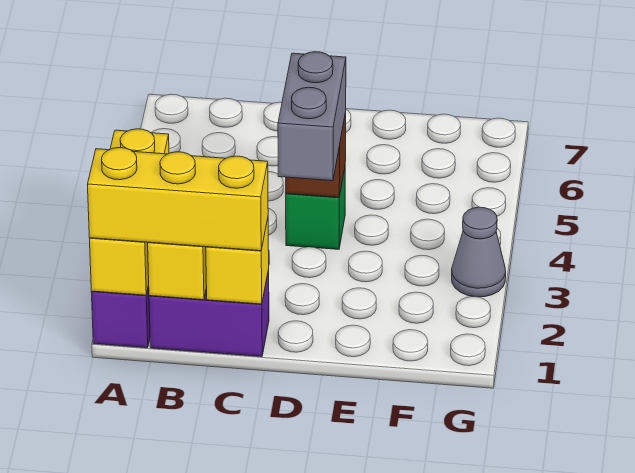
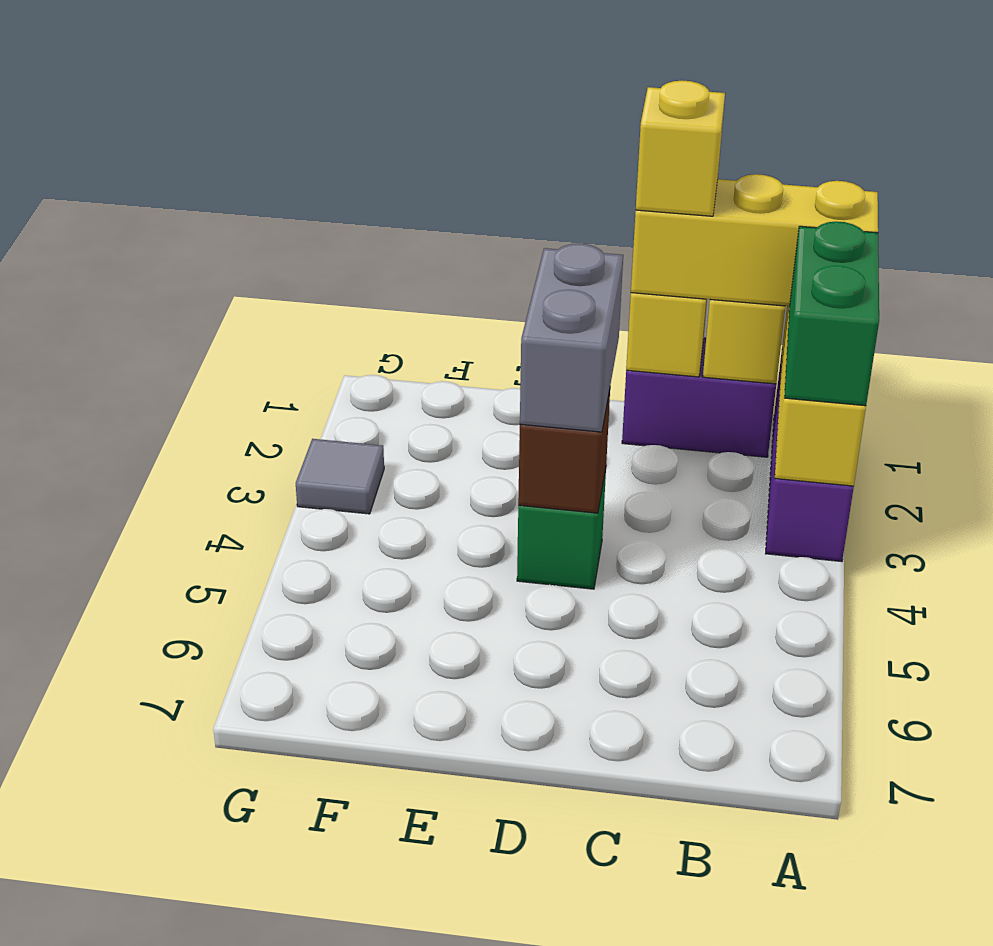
none -> green 1x2 brick [784,221,879,406]
none -> yellow 1x1 brick [636,80,725,216]
grey 1x1 cone [452,207,506,297] -> grey 1x1 tile [296,439,384,514]

